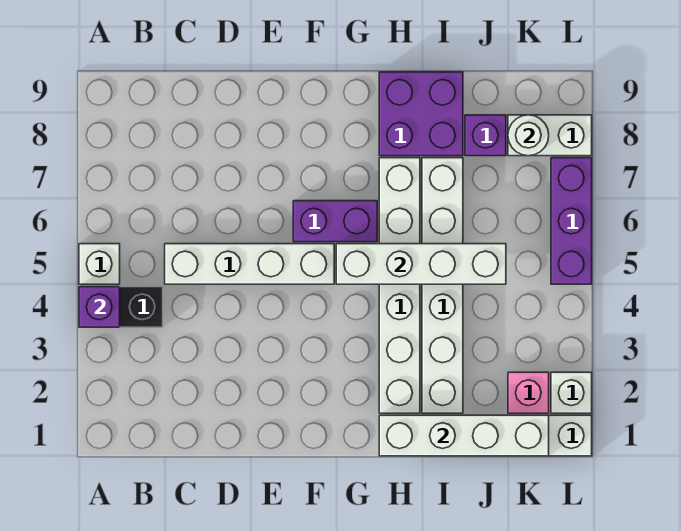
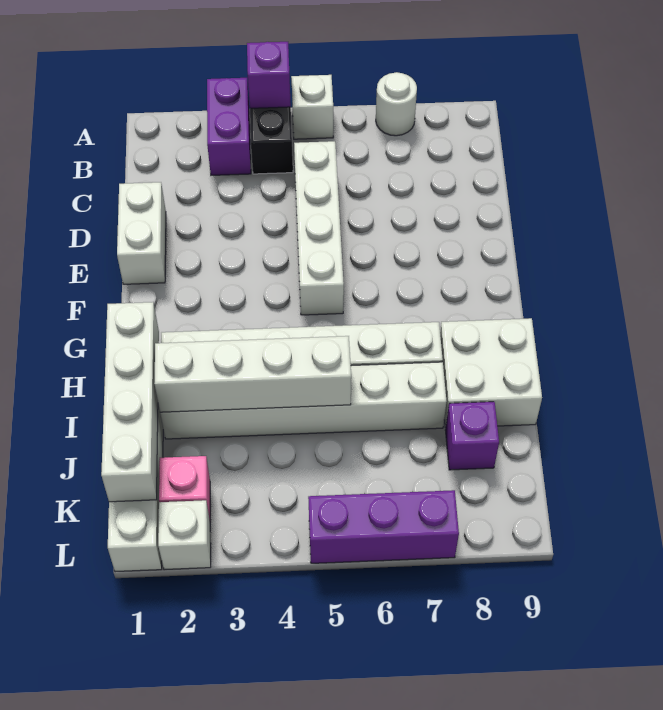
purple 1x2 brick [293,201,377,242] -> purple 1x2 brick moved to [207,78,251,175]
white 1x4 brick [336,244,506,284] -> white 1x4 brick turned to [154,336,351,412]
purple 2x2 brick [379,72,463,156] -> white 2x2 brick [440,318,542,428]
white 1x2 brick [508,115,592,156] -> white 1x2 brick moved to [117,182,166,284]
white 1x1 round brick [508,115,549,156] -> white 1x1 round brick moved to [376,72,417,136]

